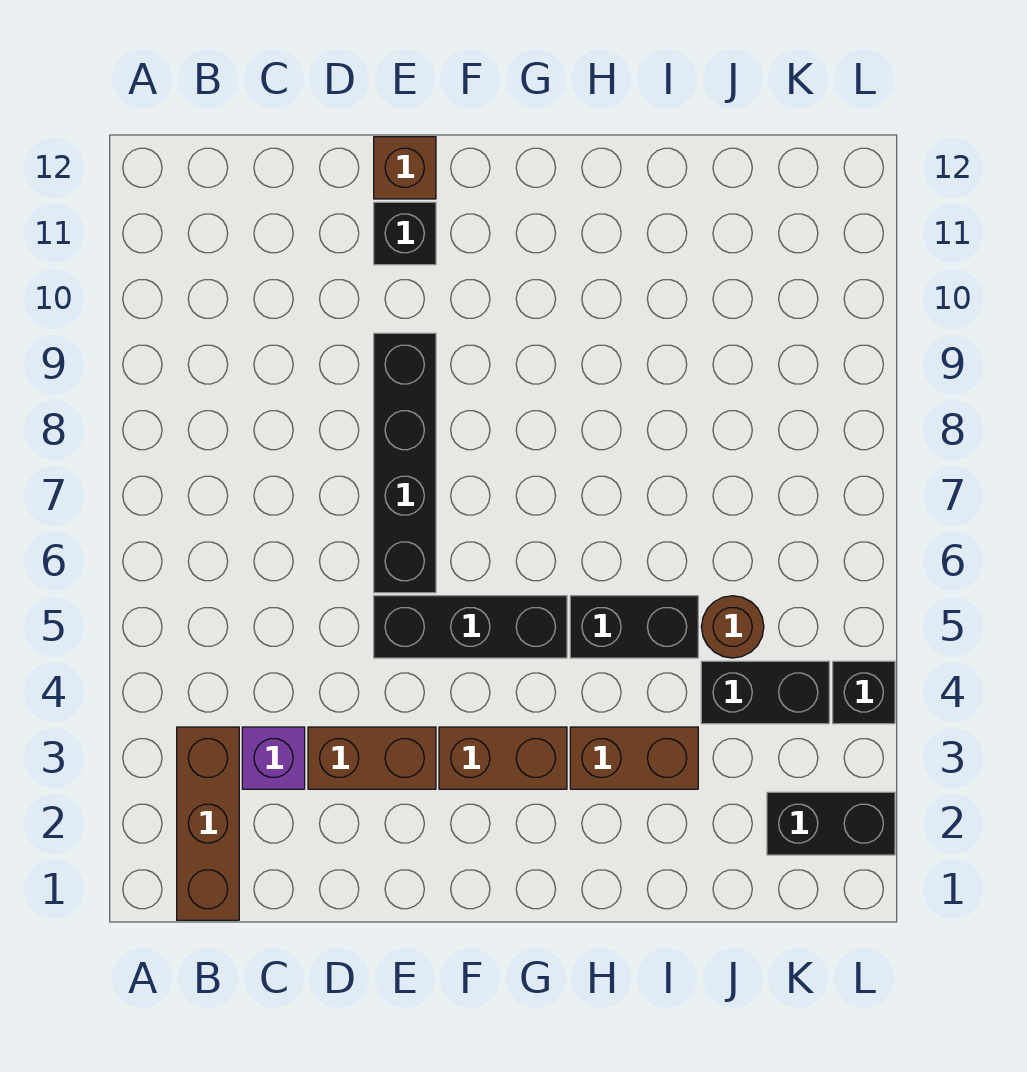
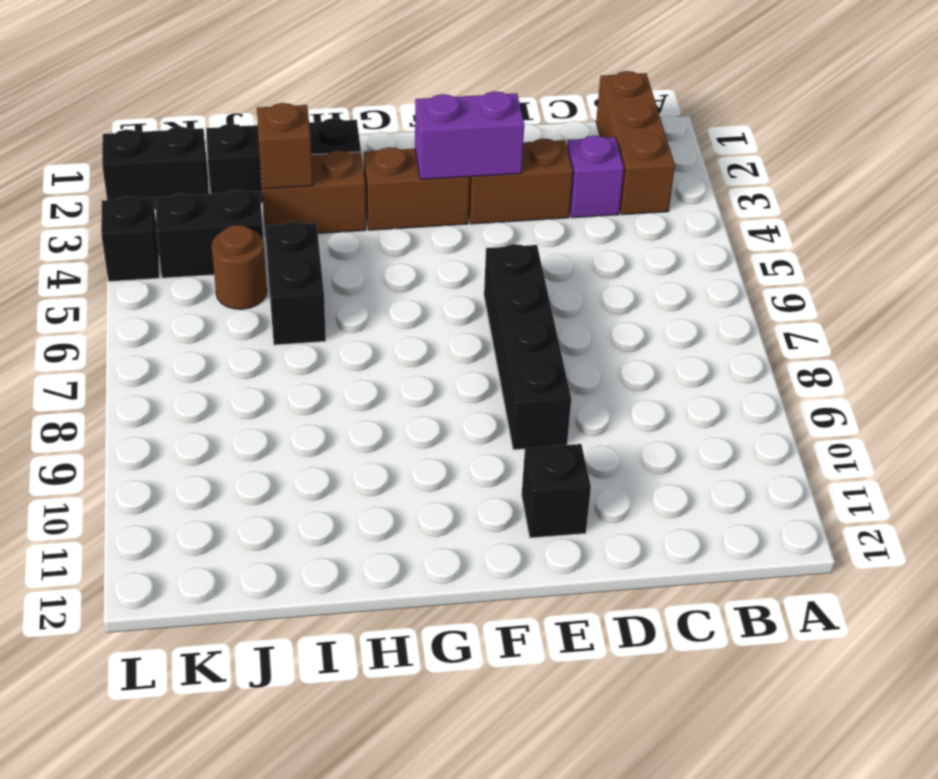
none -> purple 1x2 brick [415,91,524,179]
black 1x3 brick [374,596,567,658] -> black 1x3 brick moved to [206,118,361,203]
brown 1x1 brick [374,137,436,199] -> brown 1x1 brick moved to [257,103,313,189]
black 1x2 brick [570,596,698,658] -> black 1x2 brick turned to [265,222,326,345]

